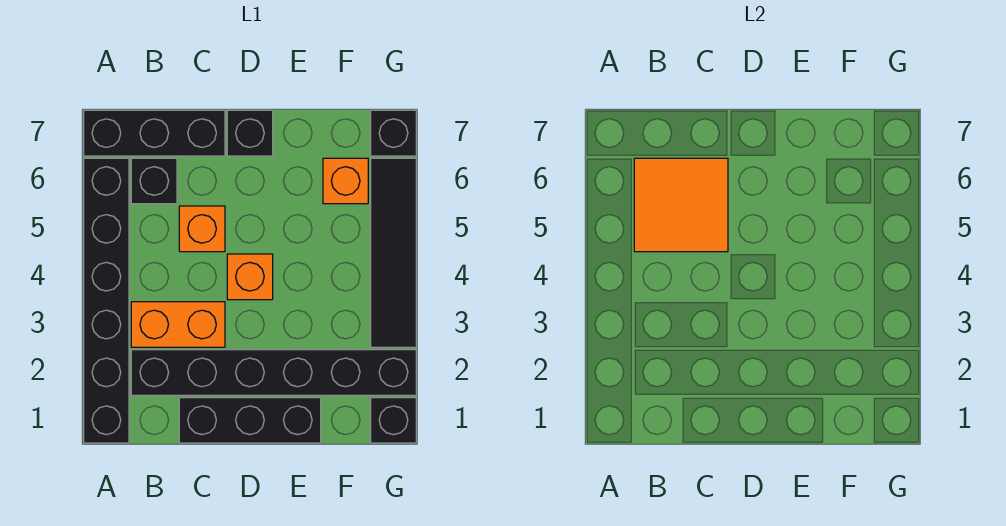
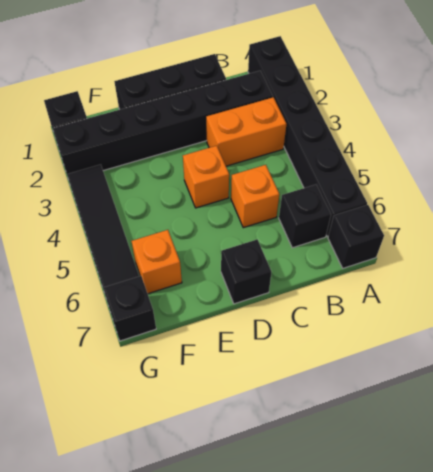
black 1x3 brick [84,110,225,156] -> black 1x1 brick [328,205,384,268]
orange 2x2 tile [634,158,728,252] -> none

